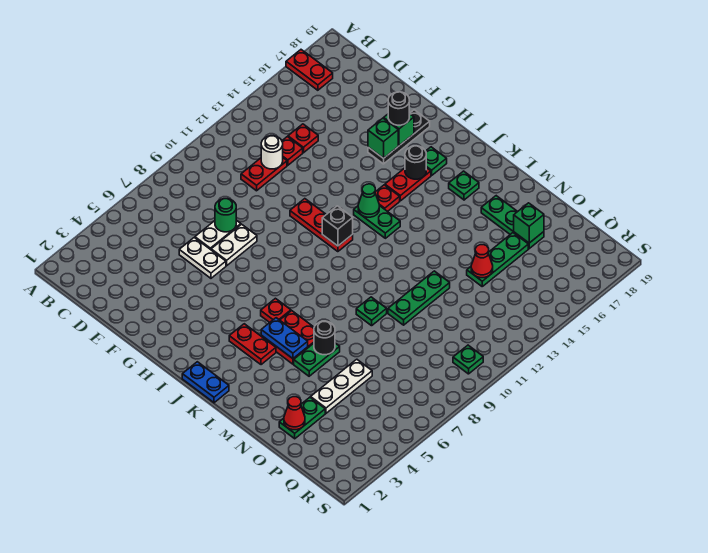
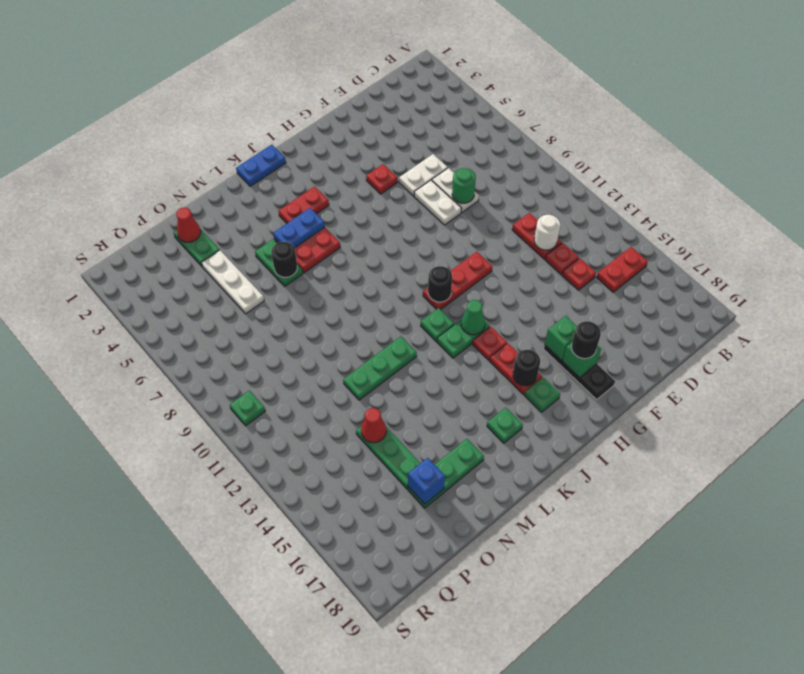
red 1x2 plate [286,50,333,90] -> red 1x2 plate moved to [597,247,648,292]
black 1x1 brick [322,206,353,246] -> black 1x1 round brick [428,266,452,302]
red 1x1 plate [261,298,291,322] -> red 1x1 plate moved to [366,164,398,194]
green 1x1 plate [356,297,387,326] -> green 1x1 plate moved to [421,308,454,341]
green 1x3 plate [388,271,450,325] -> green 1x3 plate turned to [343,336,417,400]
green 1x1 brick [514,203,544,243] -> blue 1x1 brick [408,458,445,504]

